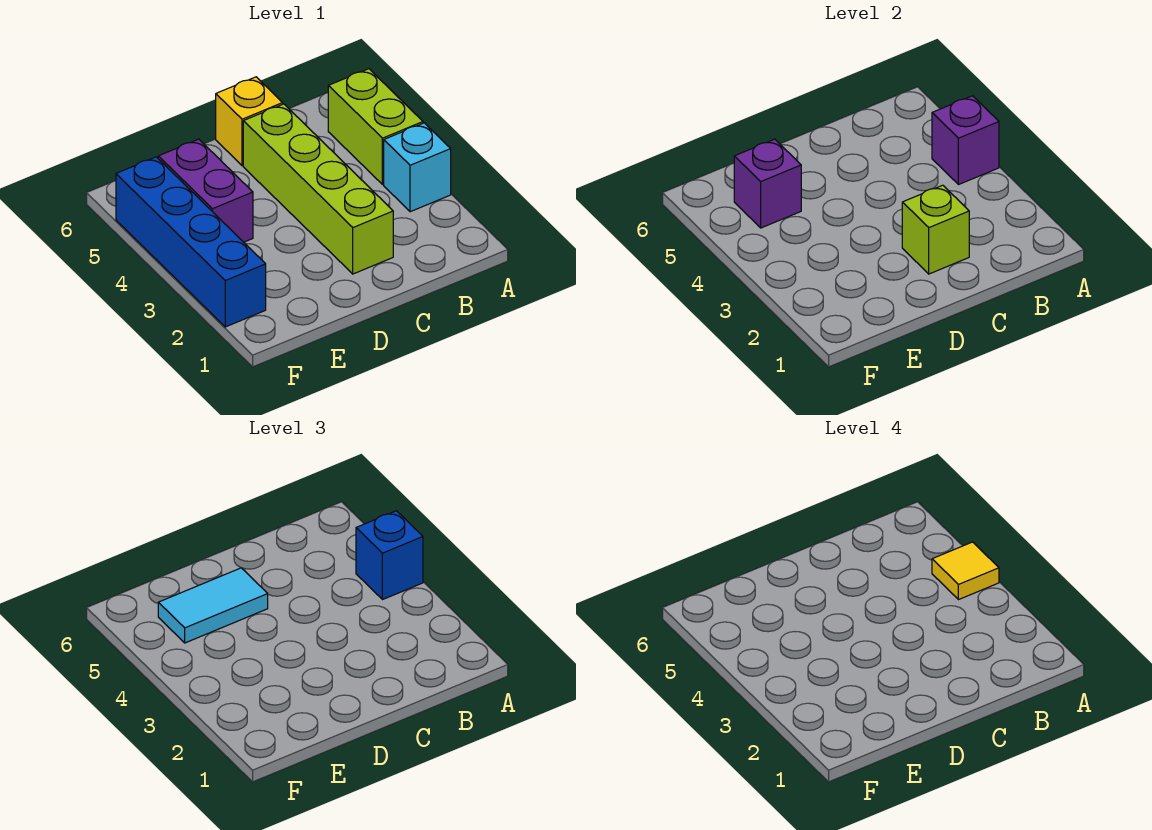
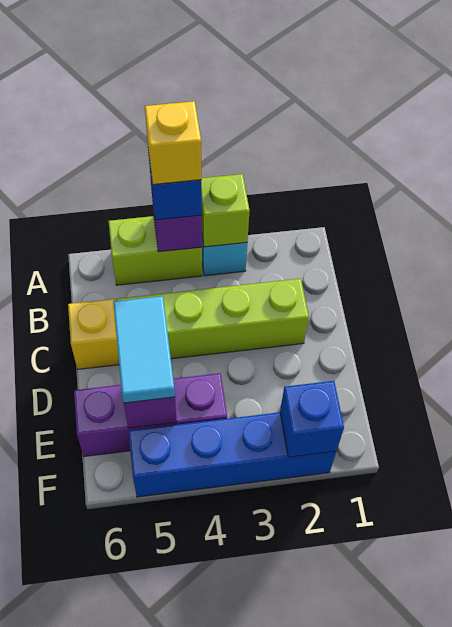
yellow 1x1 tile [932,542,999,600] -> yellow 1x1 brick [145,101,201,184]
lime 1x1 brick [902,185,969,274] -> lime 1x1 brick moved to [201,174,250,247]
purple 1x2 brick [158,139,253,242] -> purple 1x3 brick [74,373,227,456]
none -> blue 1x1 brick [280,381,344,457]

